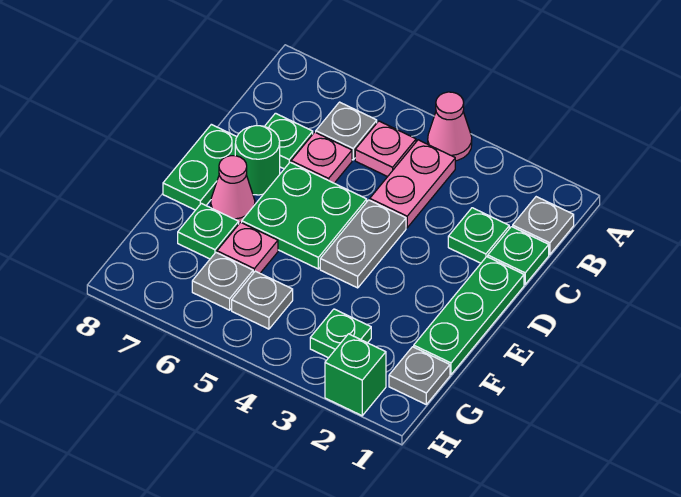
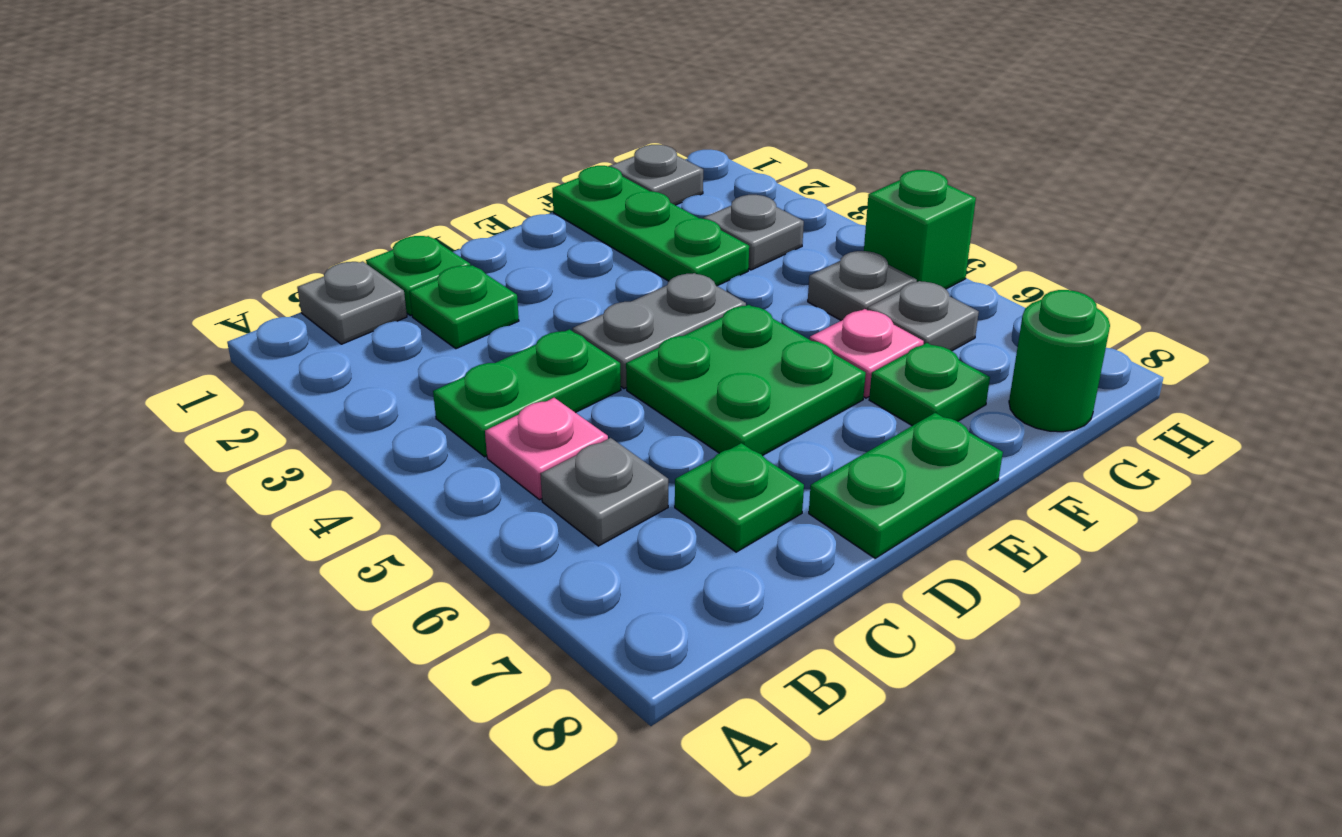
pink 1x1 cone [428,92,472,161] -> none
pink 1x2 plate [370,140,455,228] -> green 1x2 plate [433,329,621,457]
pink 1x1 plate [291,132,352,183] -> none
green 1x3 plate [414,257,524,374] -> green 1x3 plate turned to [552,166,749,286]
green 1x1 round brick [235,126,280,195] -> green 1x1 round brick moved to [1009,290,1110,432]
pink 1x1 cone [211,156,255,223] -> none
green 1x1 plate [310,309,371,358] -> grey 1x1 plate [703,195,804,270]
green 1x1 brick [325,334,386,416] -> green 1x1 brick moved to [864,170,976,289]

